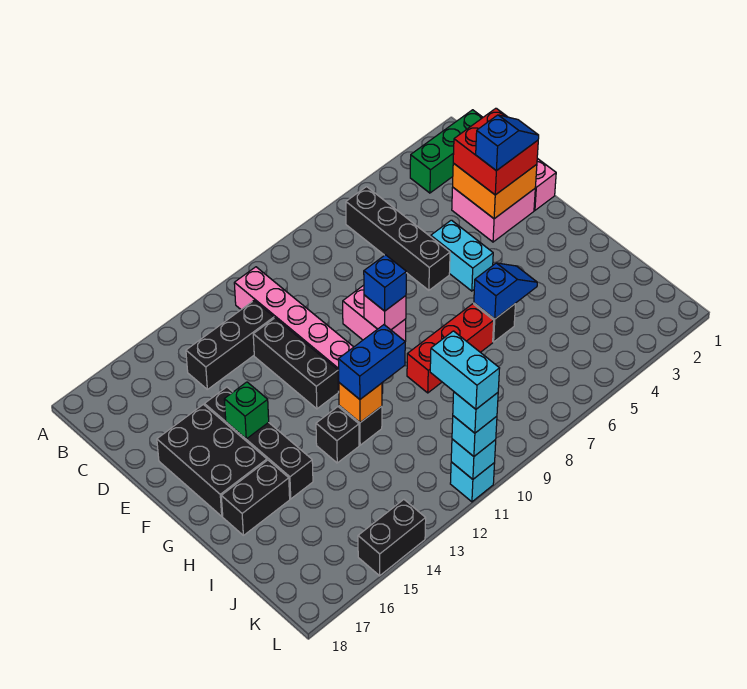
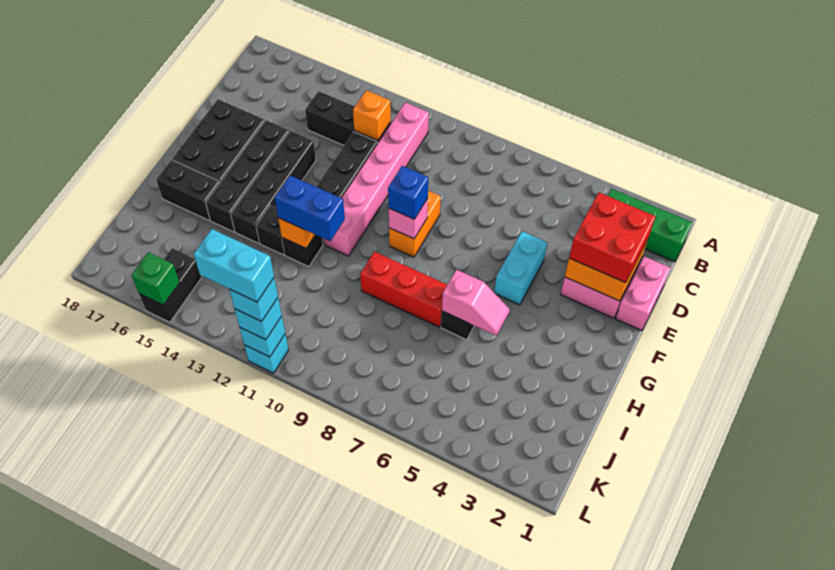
black 1x4 brick [346,187,450,290] -> black 1x4 brick moved to [231,131,316,243]
none -> orange 1x1 brick [353,90,391,141]
blue 1x2 slope [476,115,539,171] -> none
pink 1x2 brick [343,285,406,342] -> orange 1x2 brick [389,191,441,257]
green 1x1 brick [224,382,269,439] -> green 1x1 brick moved to [132,252,180,305]
blue 1x2 slope [474,263,537,319] -> pink 1x2 slope [442,270,510,335]
cyan 1x2 brick [430,331,500,409] -> cyan 1x2 brick turned to [194,229,274,302]
black 1x2 brick [358,500,426,576] -> black 1x2 brick turned to [139,248,202,322]

